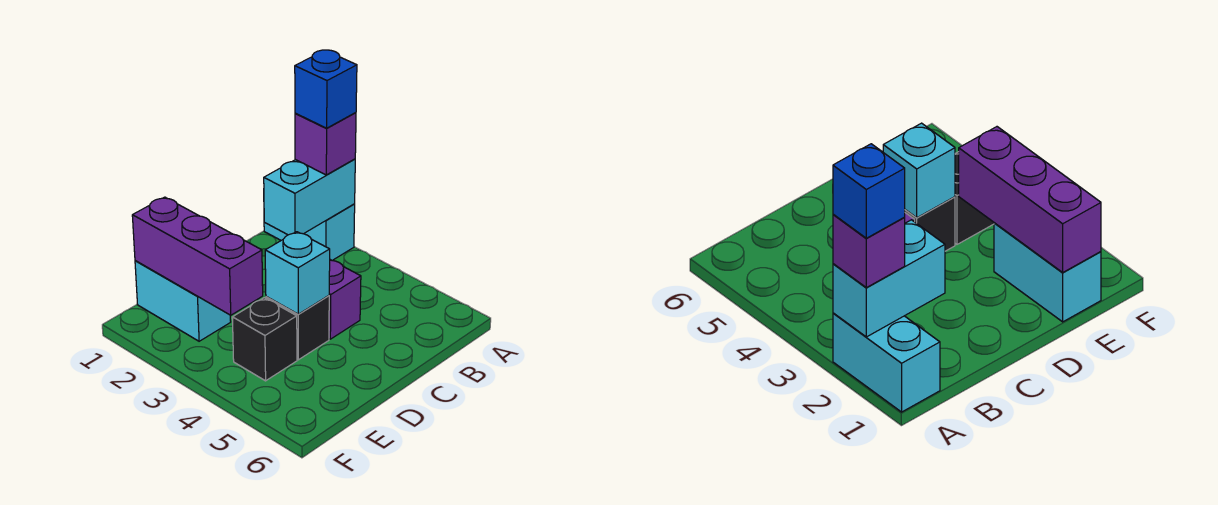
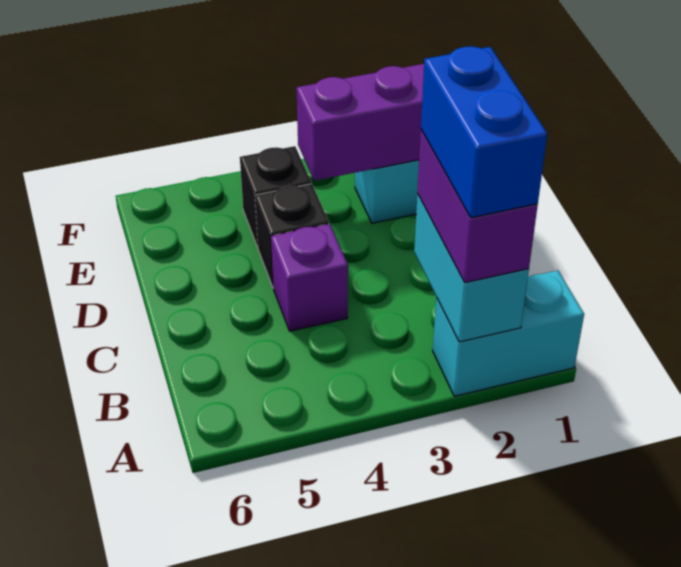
purple 1x1 brick [295,113,356,175] -> purple 1x2 brick [417,130,538,283]
blue 1x1 brick [295,50,357,128] -> blue 1x2 brick [421,46,547,218]
cyan 1x1 brick [265,232,330,314] -> none

